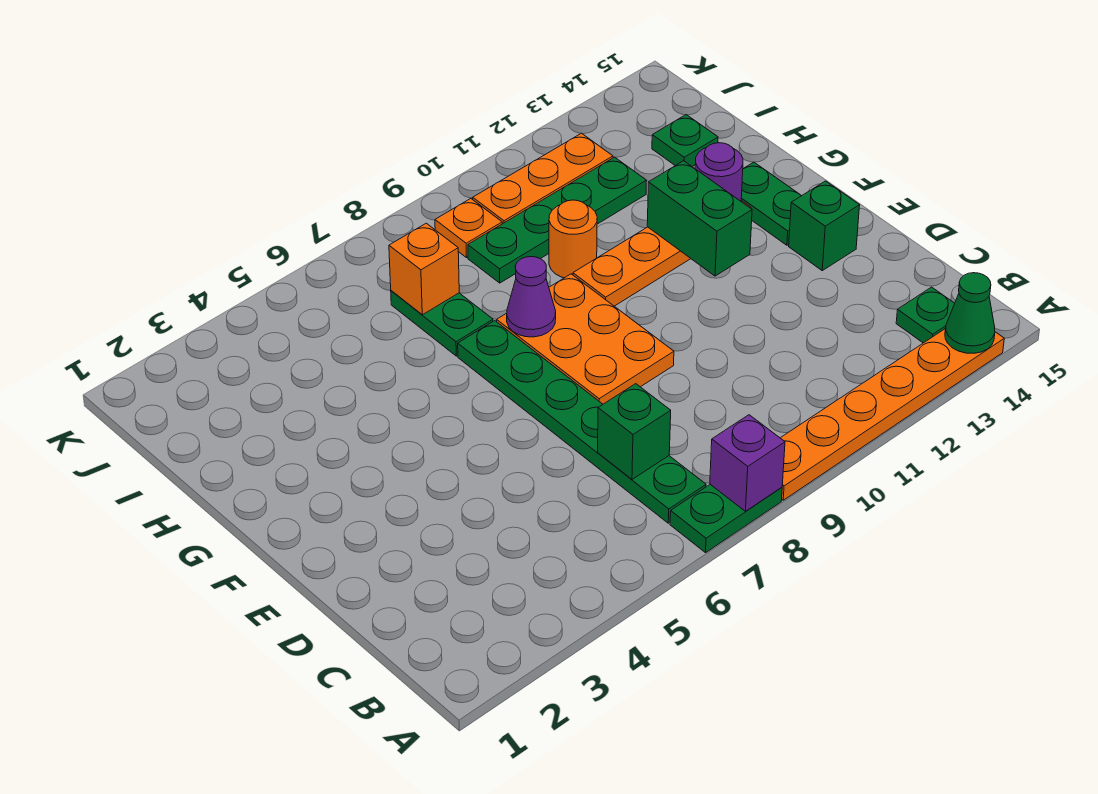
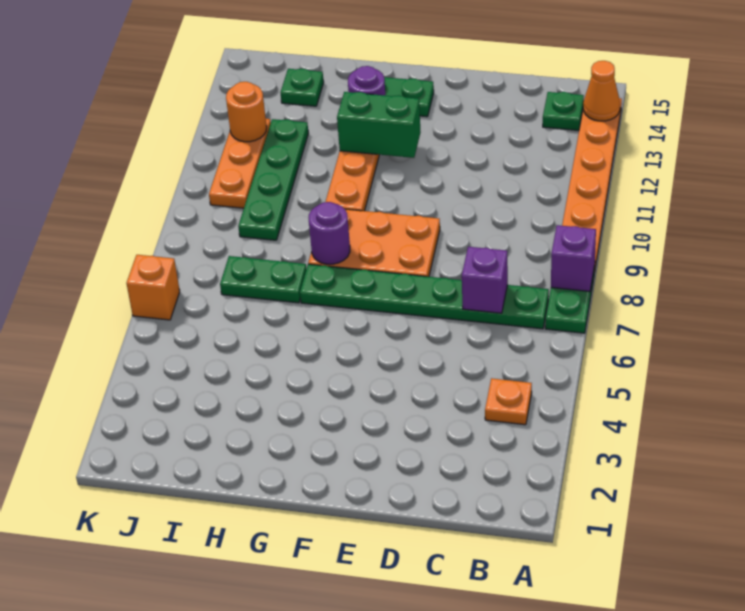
green 1x1 cone [945,273,995,353] -> orange 1x1 cone [583,61,620,121]
green 1x1 brick [598,384,671,479] -> purple 1x1 brick [462,247,508,313]
green 1x1 brick [789,181,860,271] -> none
purple 1x1 cone [507,257,556,337] -> purple 1x1 round brick [309,202,350,264]
orange 1x1 round brick [549,200,597,278] -> orange 1x1 round brick moved to [226,82,267,142]
orange 1x1 brick [389,223,459,315] -> orange 1x1 brick moved to [126,255,180,320]
orange 1x1 plate [435,199,502,258] -> orange 1x1 plate moved to [485,378,532,425]

